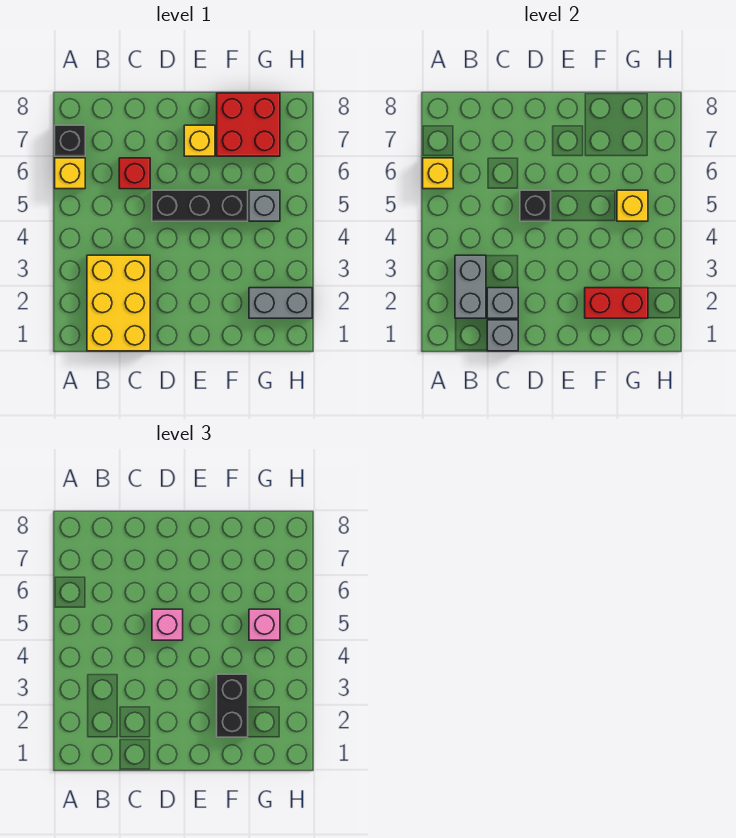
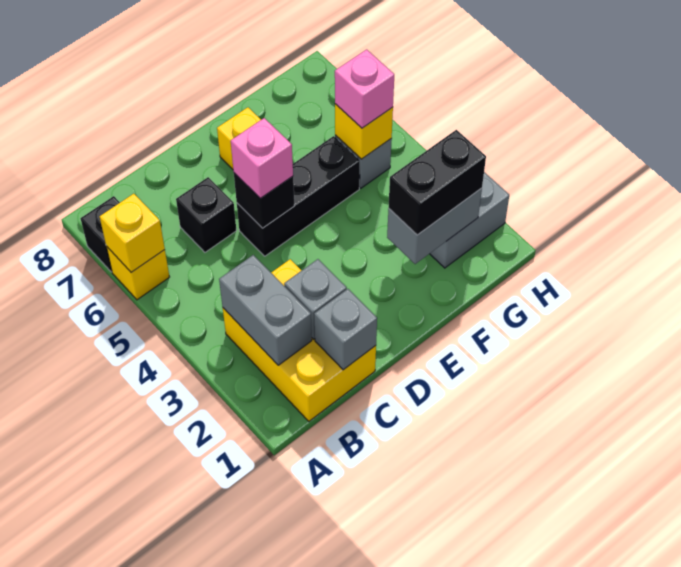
red 1x1 brick [119,158,150,189] -> black 1x1 brick [176,177,236,252]
red 1x2 brick [585,288,648,318] -> grey 1x2 brick [387,188,482,264]
black 1x2 brick [217,674,248,737] -> black 1x2 brick turned to [389,130,486,235]
red 2x2 brick [217,93,280,156] -> none

